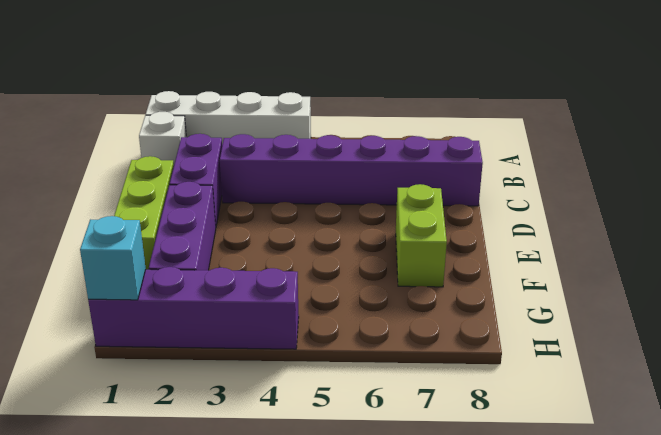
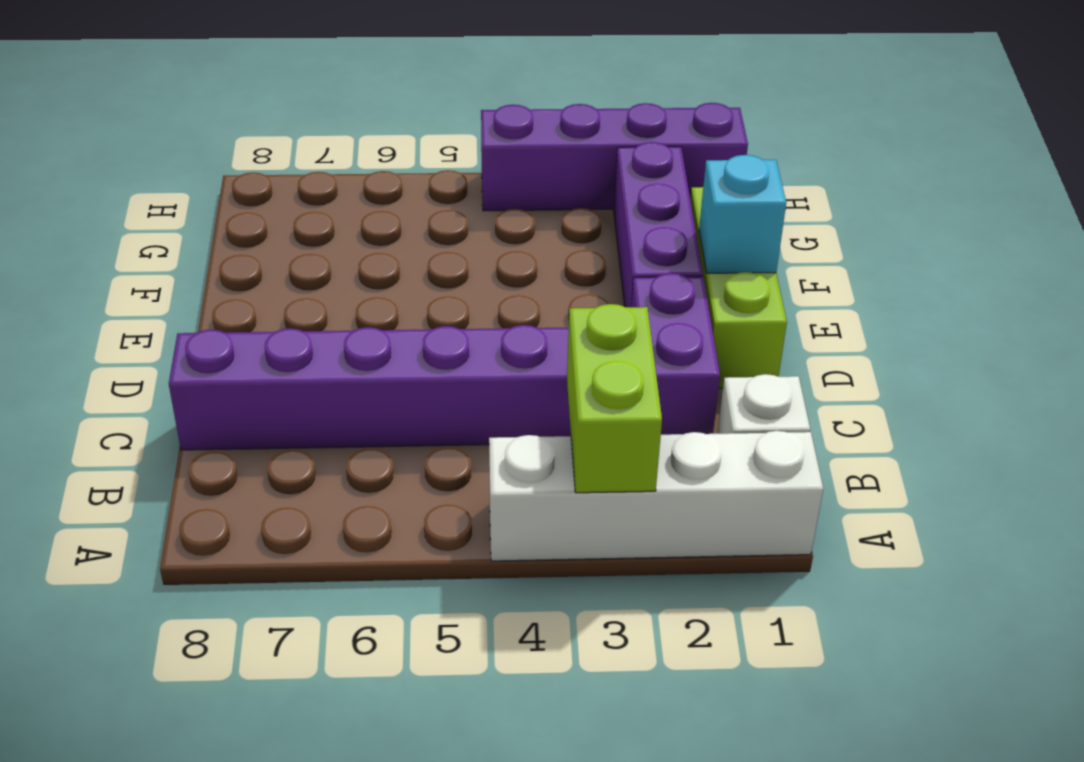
lime 1x2 brick [396,184,447,287] -> lime 1x2 brick moved to [567,304,662,493]
cyan 1x1 brick [80,216,146,300] -> cyan 1x1 brick moved to [699,155,786,273]

